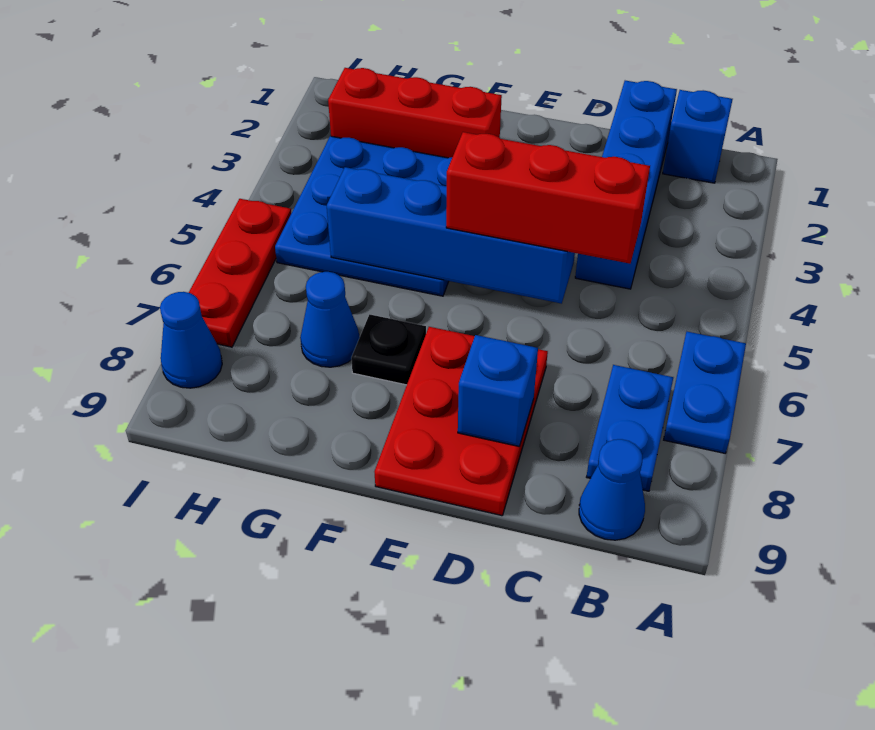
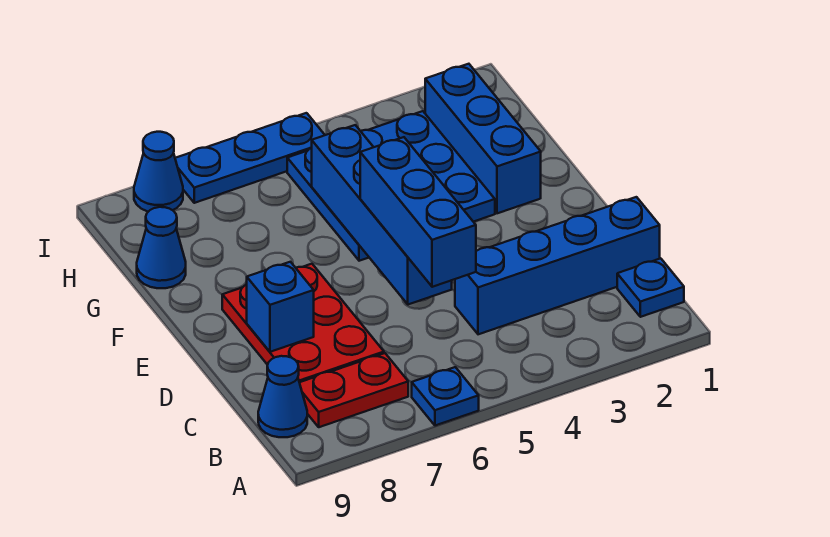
blue 1x2 plate [664,332,746,453] -> blue 1x1 plate [412,367,479,426]
blue 1x1 brick [663,90,733,183] -> blue 1x1 plate [617,258,684,317]
blue 1x2 plate [587,365,673,491] -> red 1x2 plate [300,353,408,427]
red 1x3 brick [446,132,650,264] -> blue 1x3 brick [360,137,476,287]
red 2x3 plate [374,327,548,516] -> red 2x3 plate turned to [222,264,384,382]
red 1x3 brick [328,68,502,158] -> blue 1x3 brick [425,64,541,213]
black 1x1 plate [351,314,426,385] -> none
blue 1x1 cone [300,272,360,367] -> blue 1x1 cone moved to [137,207,186,288]
red 1x3 plate [189,199,291,347] -> blue 1x3 plate [175,113,324,203]

